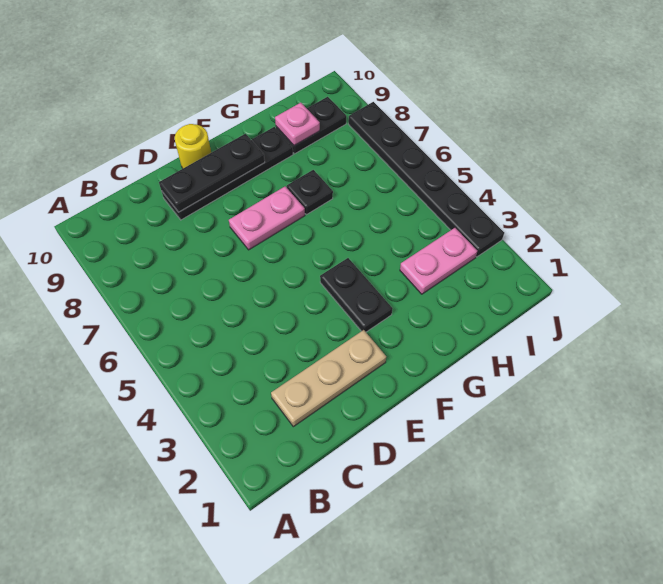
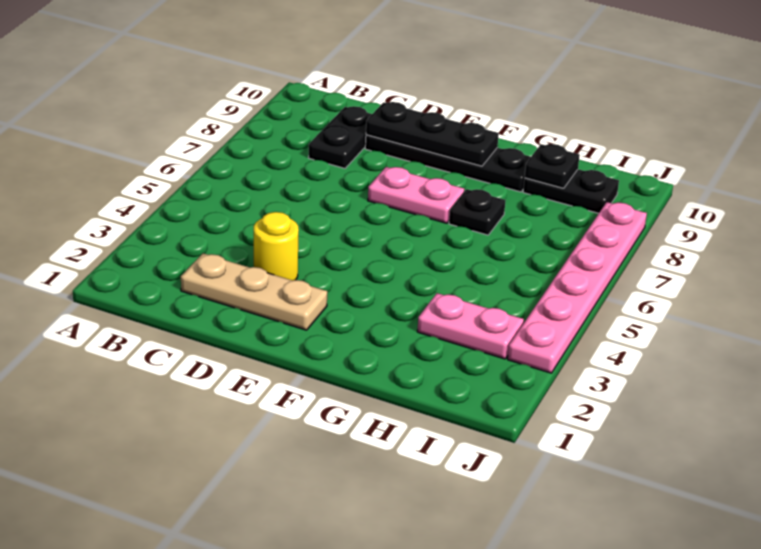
yellow 1x1 round brick [175,124,211,168] -> yellow 1x1 round brick moved to [254,212,299,281]
black 1x2 plate [320,258,392,332] -> black 1x2 plate moved to [309,106,372,168]
pink 1x1 plate [275,103,320,145] -> black 1x1 plate [525,144,580,188]
black 1x6 plate [348,102,504,257] -> pink 1x6 plate [508,202,647,373]

